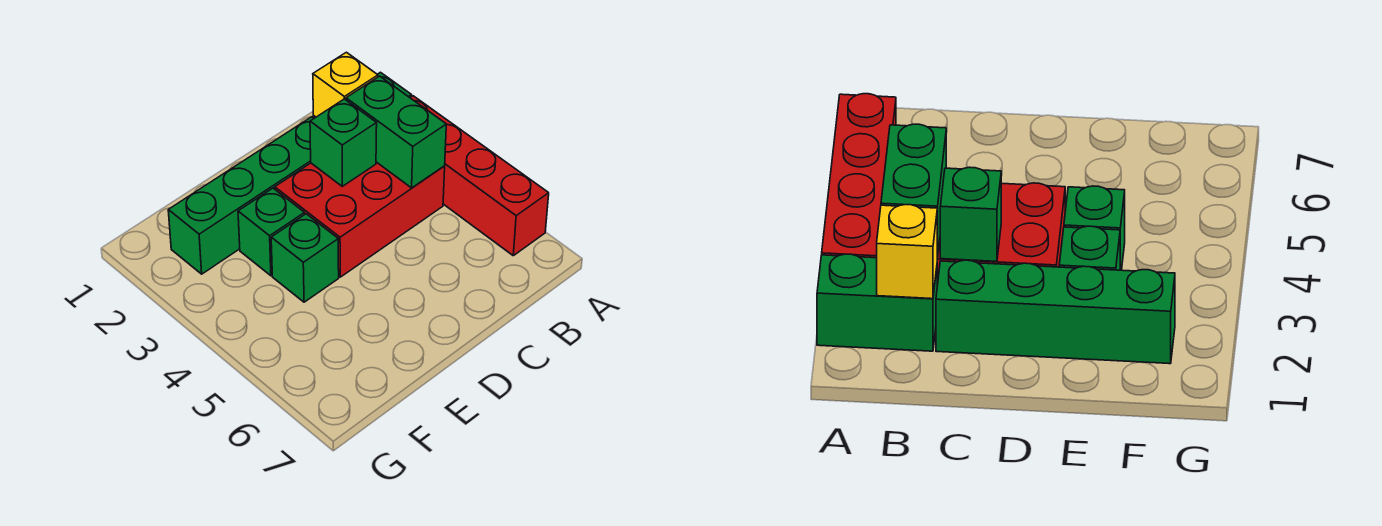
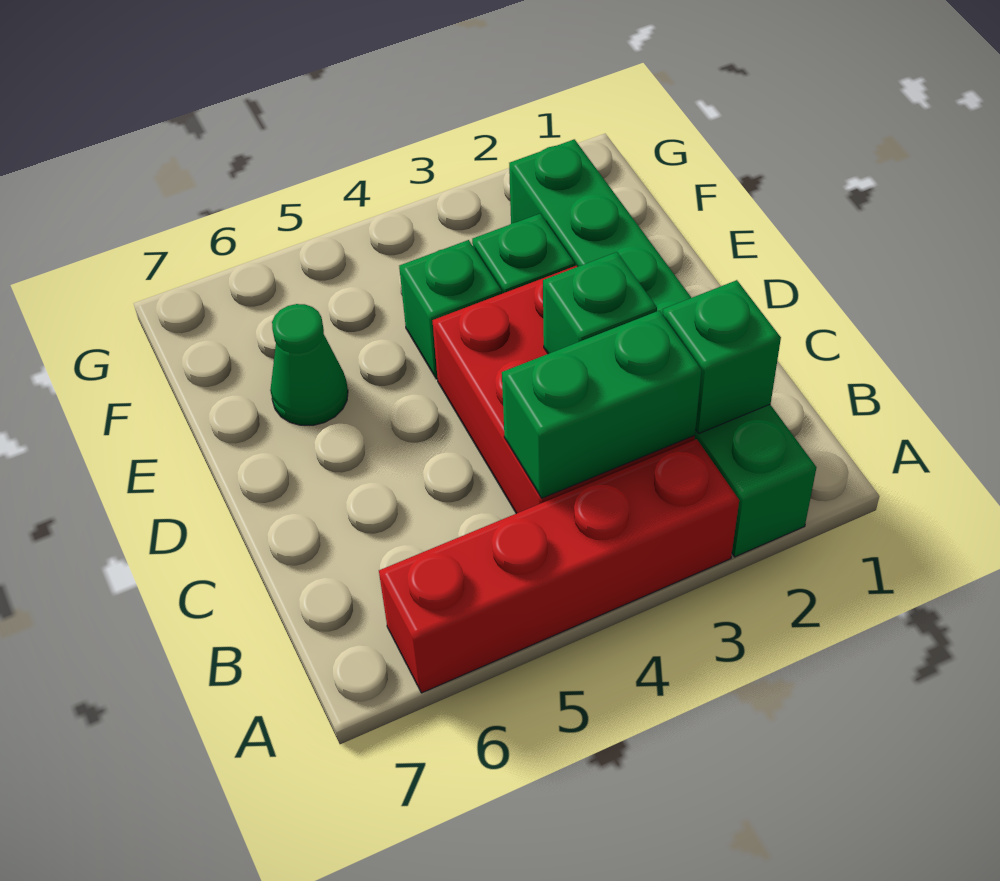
yellow 1x1 brick [313,52,378,117] -> green 1x1 brick [663,280,781,433]
none -> green 1x1 cone [270,304,348,425]

